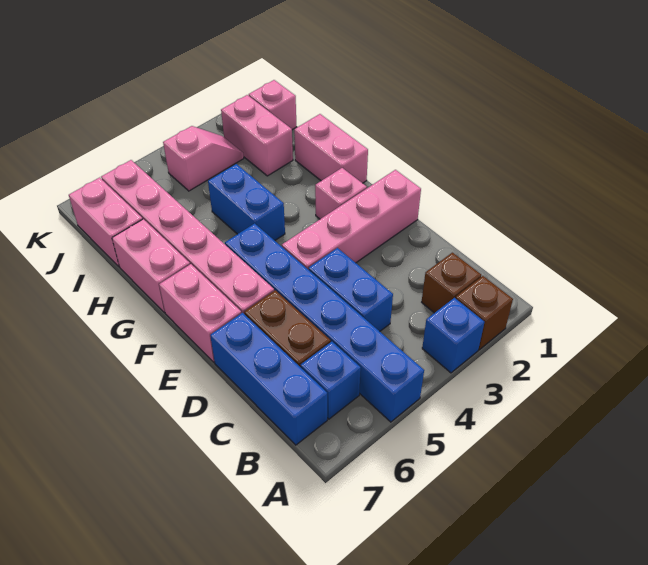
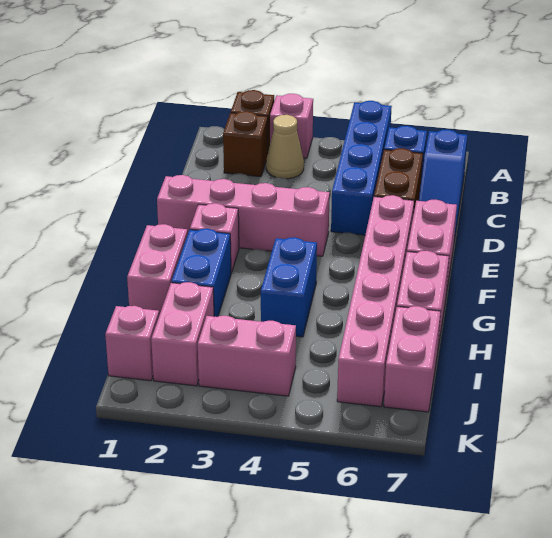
blue 1x1 brick [422,298,484,373] -> pink 1x1 brick [270,94,313,158]
blue 1x6 brick [225,223,424,422] -> blue 1x4 brick [331,101,392,235]
none -> tan 1x1 cone [266,115,304,179]
blue 1x3 brick [210,313,327,445] -> blue 1x3 slope [419,130,467,240]
blue 1x2 brick [309,248,393,331] -> blue 1x2 brick moved to [171,229,231,317]
pink 1x2 slope [163,126,244,191] -> pink 1x2 brick [198,316,296,396]

